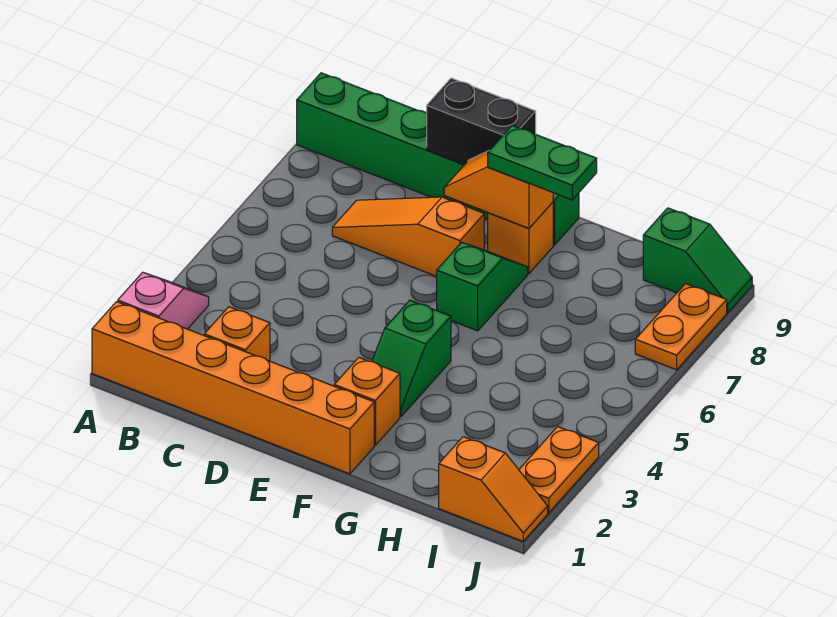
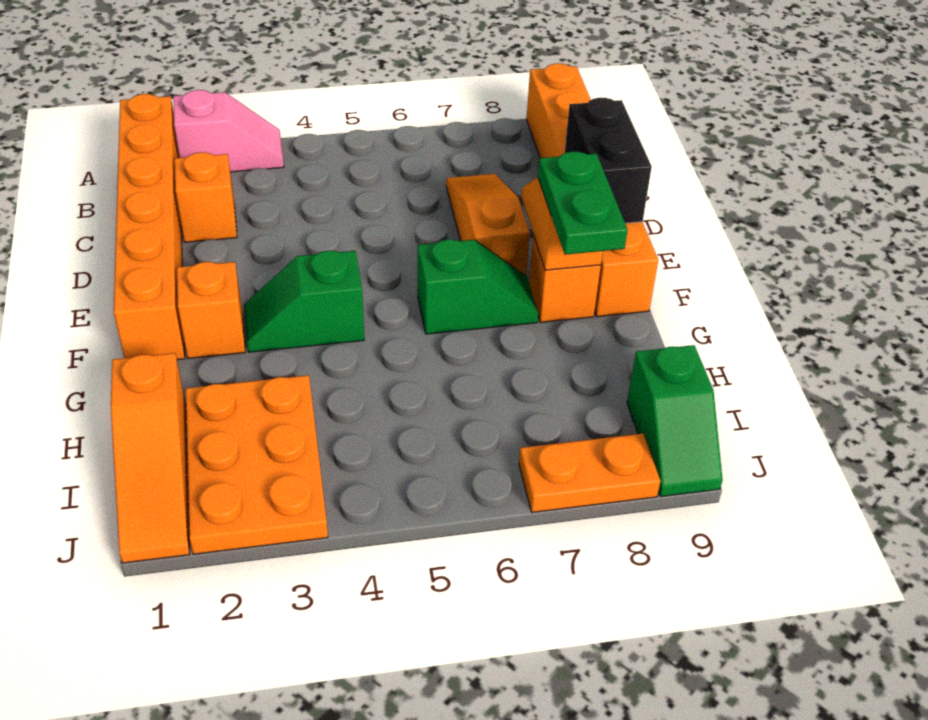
green 1x6 brick [297,73,579,245] -> orange 1x6 brick [527,63,658,317]
orange 1x2 slope [439,437,548,541] -> orange 1x3 slope [111,353,189,563]
orange 1x2 plate [519,427,599,513] -> orange 2x3 plate [186,375,328,554]

